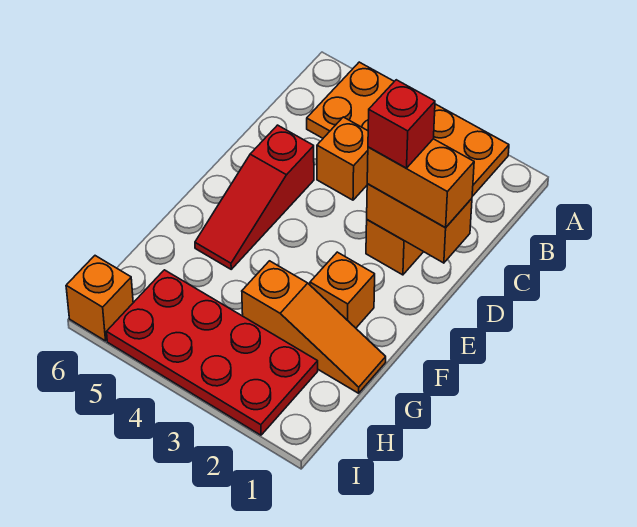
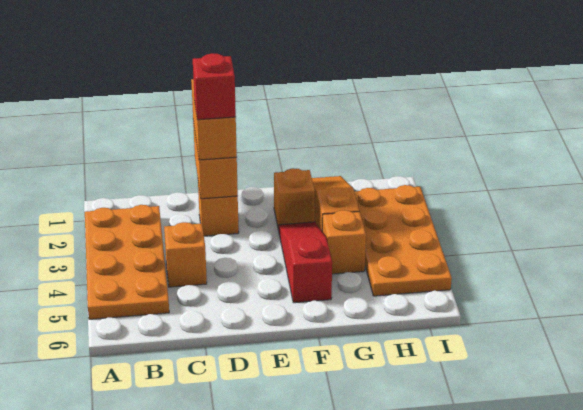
red 1x3 slope [195,125,314,269] -> red 1x3 slope turned to [279,222,332,303]
red 2x4 plate [107,270,318,435] -> orange 2x4 plate [354,185,452,296]
orange 1x1 brick [66,256,133,341] -> orange 1x1 brick moved to [322,210,366,274]

